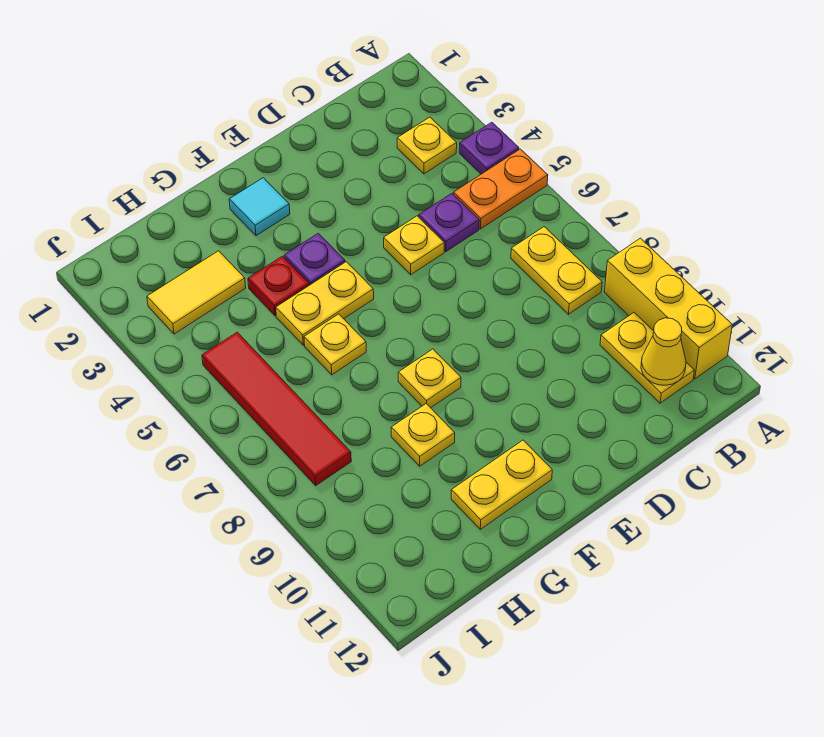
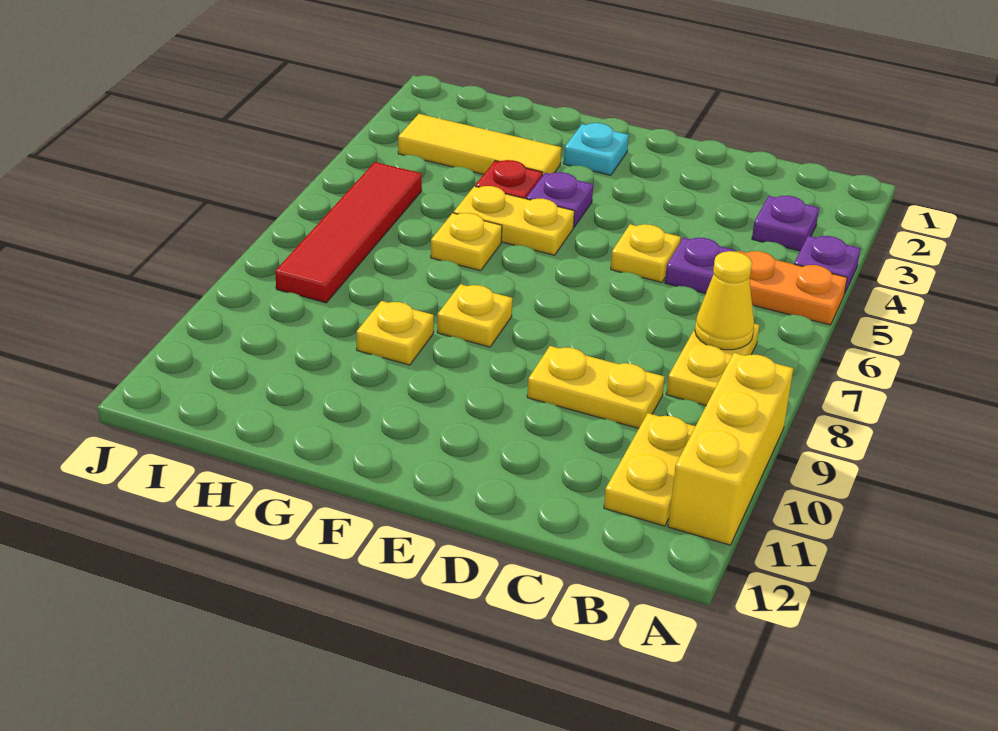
yellow 1x1 plate [397,117,457,174] -> purple 1x1 plate [752,196,819,251]
yellow 1x1 cone [641,318,686,385] -> yellow 1x1 cone moved to [695,251,754,350]
cyan 1x1 tile [229,178,290,236] -> cyan 1x1 plate [564,123,629,175]
yellow 1x2 plate [451,440,552,529] -> yellow 1x2 plate moved to [527,346,665,428]
yellow 1x2 tile [147,251,246,334] -> yellow 1x3 tile [398,114,561,176]

